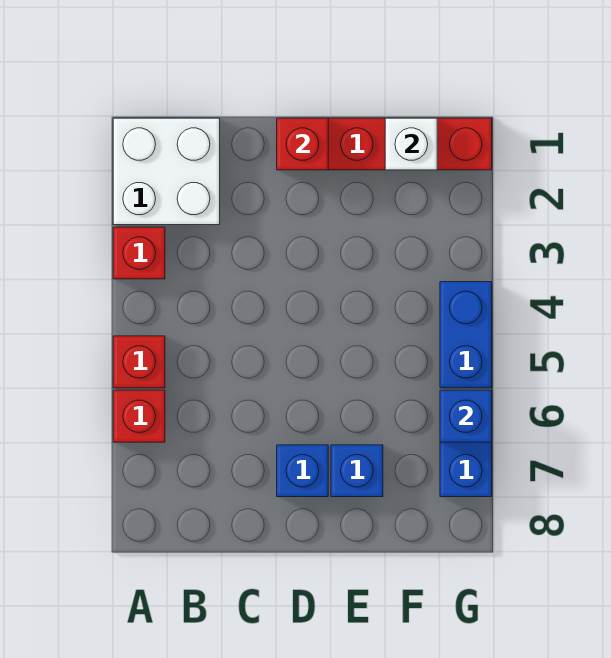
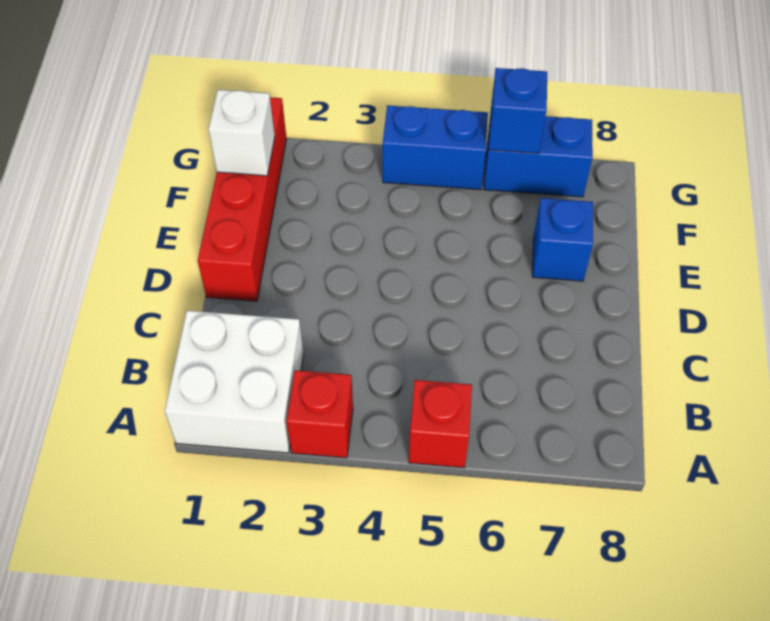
red 1x1 brick [113,390,165,442] -> none
red 1x1 brick [277,118,328,170] -> none
blue 1x1 brick [277,445,328,497] -> none

